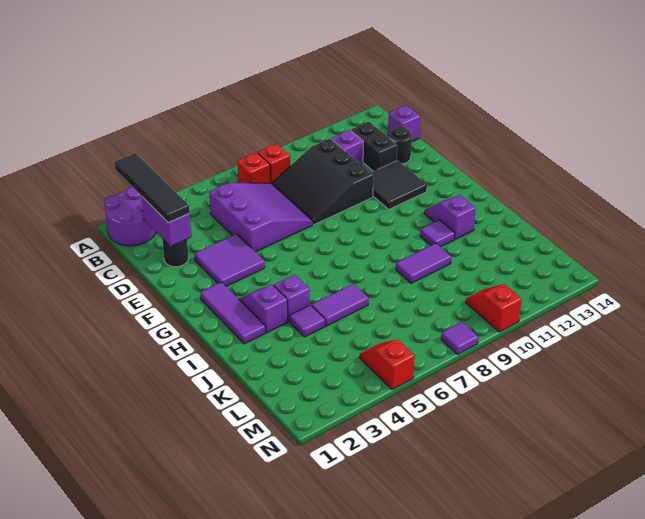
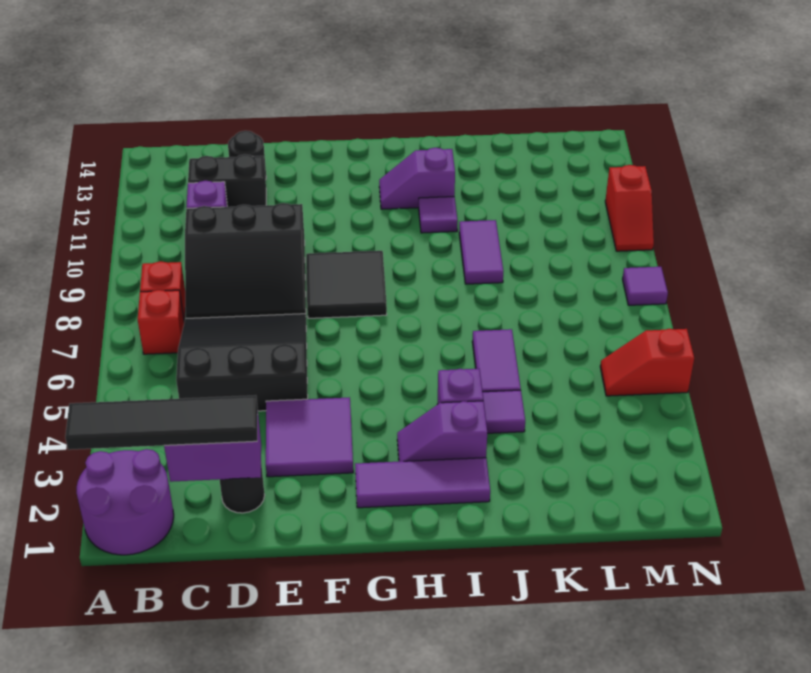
purple 3x3 slope [209,183,313,252] -> black 3x3 slope [176,314,308,411]
purple 1x1 brick [388,105,420,141] -> none
black 2x2 tile [371,161,427,209] -> black 2x2 tile moved to [306,251,387,318]
red 1x2 slope [466,284,522,332] -> red 1x2 slope turned to [605,165,654,251]

